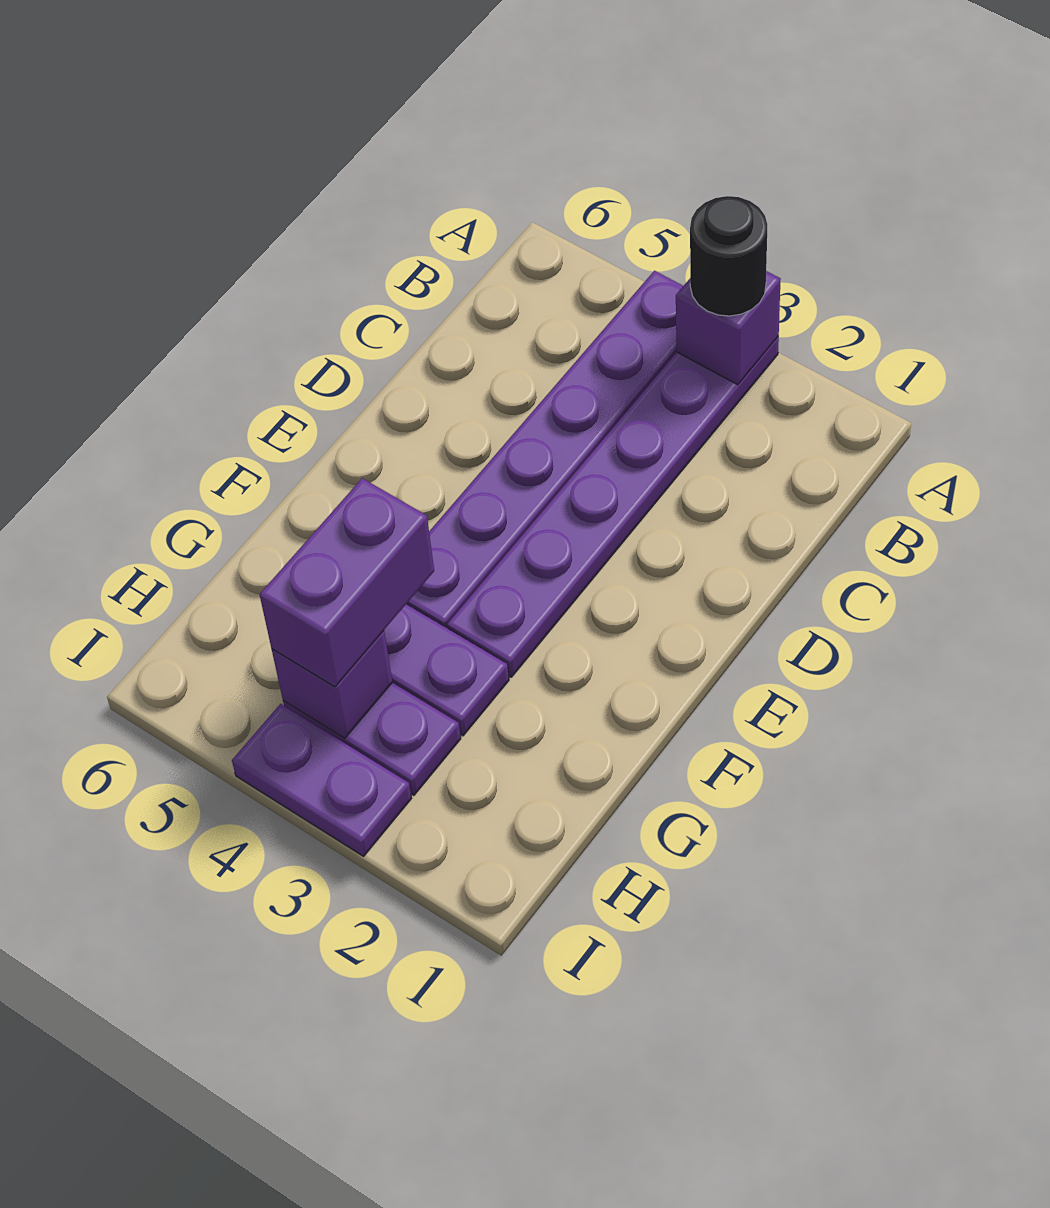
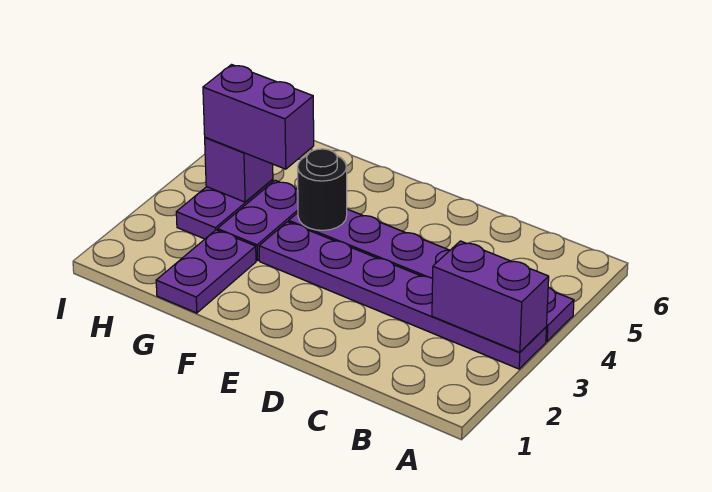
purple 1x1 brick [676,271,781,385] -> purple 1x2 brick [432,241,549,352]
black 1x1 round brick [690,196,767,316] -> black 1x1 round brick moved to [298,149,347,230]
purple 1x2 plate [232,704,412,856] -> purple 1x2 plate moved to [156,230,256,313]

